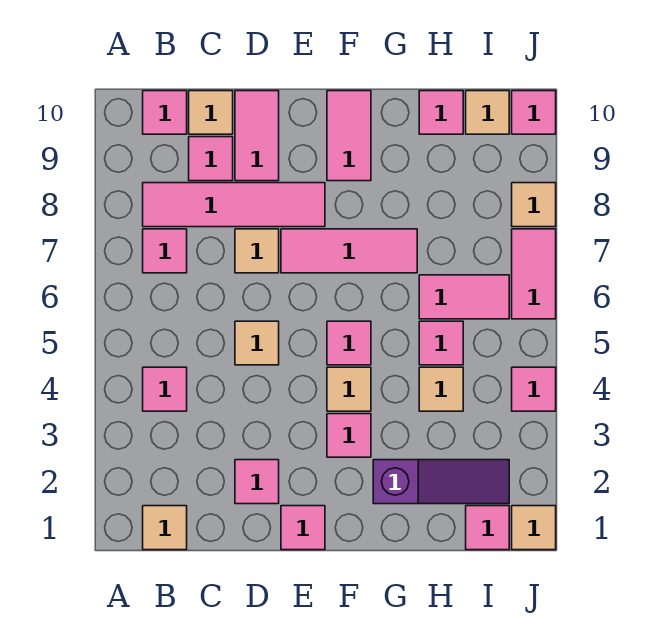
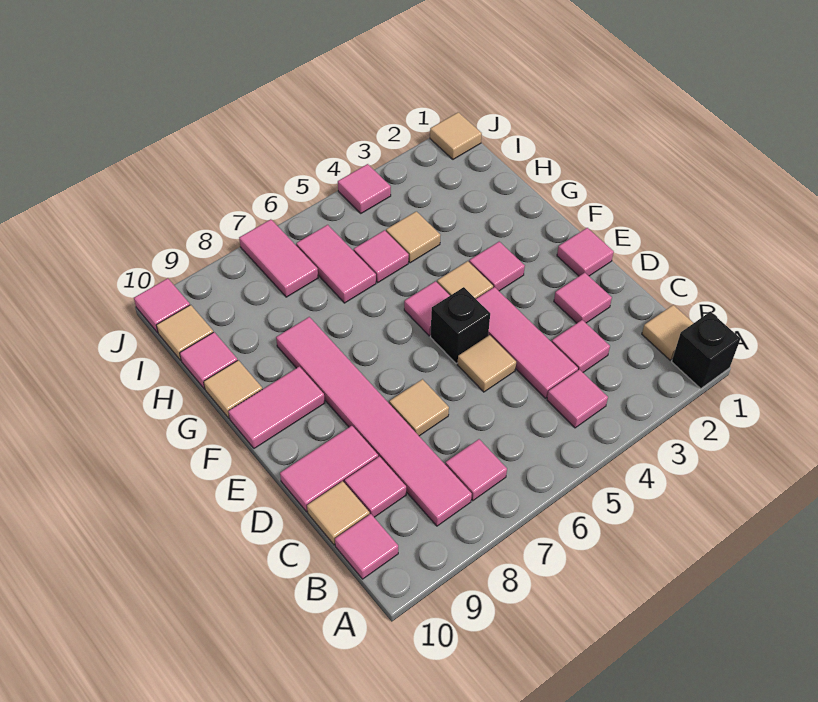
none -> black 1x1 brick [672,312,740,389]
pink 1x4 tile [143,183,325,227] -> pink 1x6 tile [276,317,472,526]
none -> black 1x1 brick [431,287,490,364]
pink 1x3 tile [281,229,417,273] -> pink 1x3 tile moved to [476,287,578,398]
purple 1x3 slope [373,460,509,504] -> none
pink 1x1 tile [466,506,509,550] -> pink 1x1 tile moved to [552,320,610,372]
pink 1x2 tile [512,229,556,319] -> pink 1x2 tile turned to [239,219,318,297]
tan 1x1 tile [512,183,556,227] -> tan 1x1 tile moved to [204,360,262,418]

